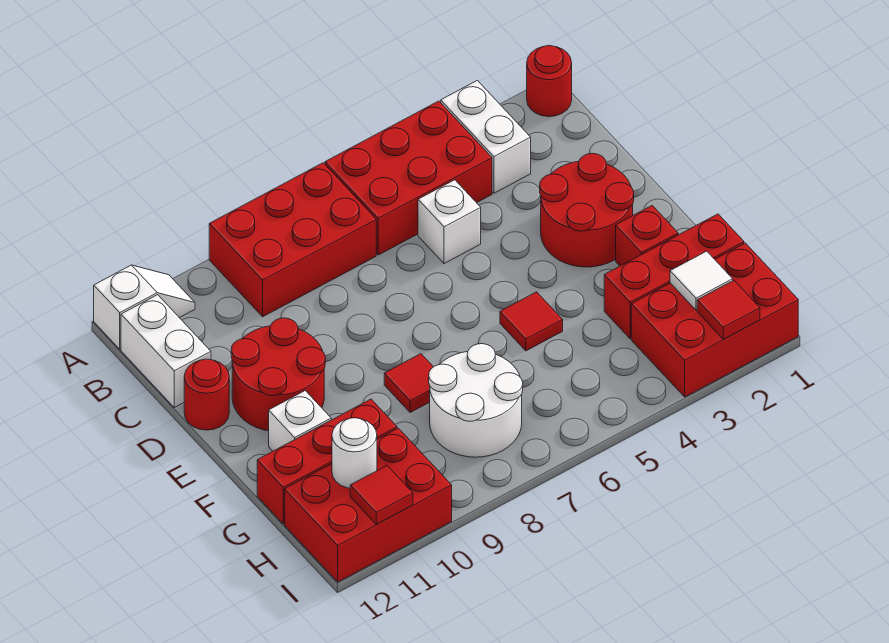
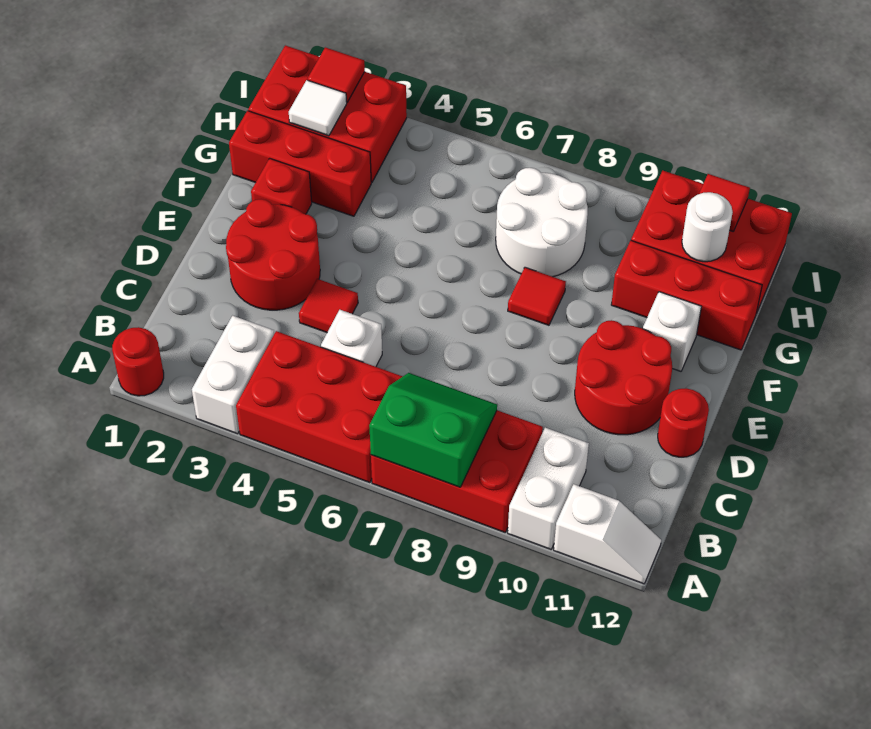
none -> green 2x2 slope [369,373,497,487]
white 1x2 slope [94,265,195,349] -> white 1x2 slope turned to [554,484,661,584]
white 1x2 brick [121,295,211,407] -> white 1x2 brick moved to [508,428,589,549]
red 1x1 tile [500,292,563,351] -> red 1x1 tile moved to [299,279,358,332]

